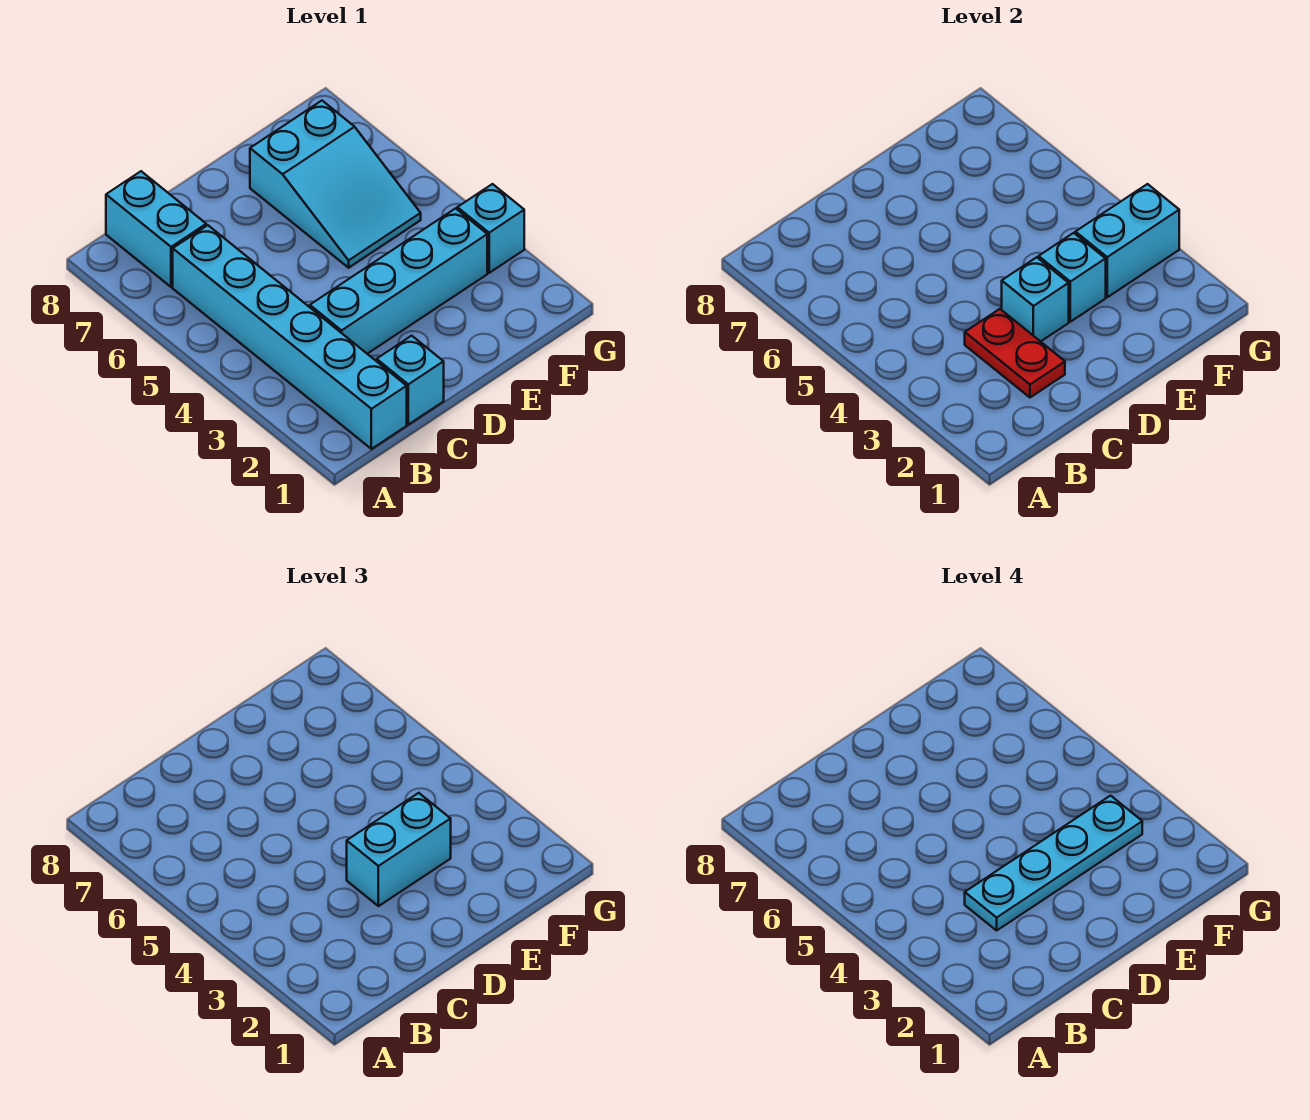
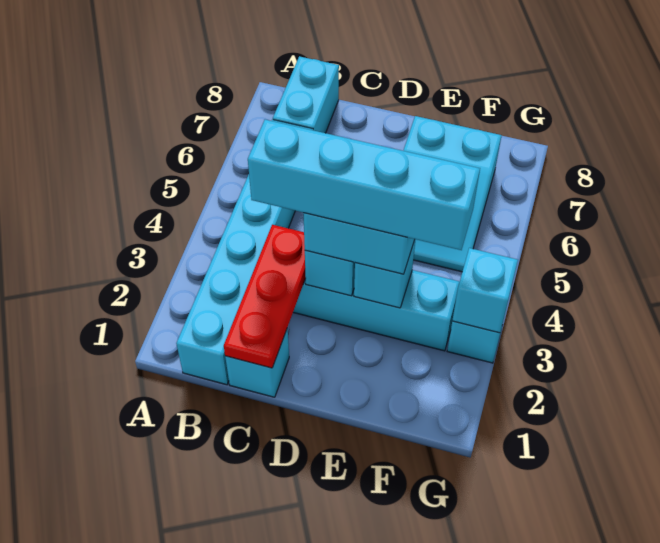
red 1x2 plate [965,309,1065,397] -> red 1x3 plate [224,225,306,368]
cyan 1x4 plate [965,796,1142,930] -> cyan 1x4 brick [248,120,480,250]
cyan 1x2 brick [1075,184,1179,297] -> cyan 1x1 brick [452,248,518,333]

